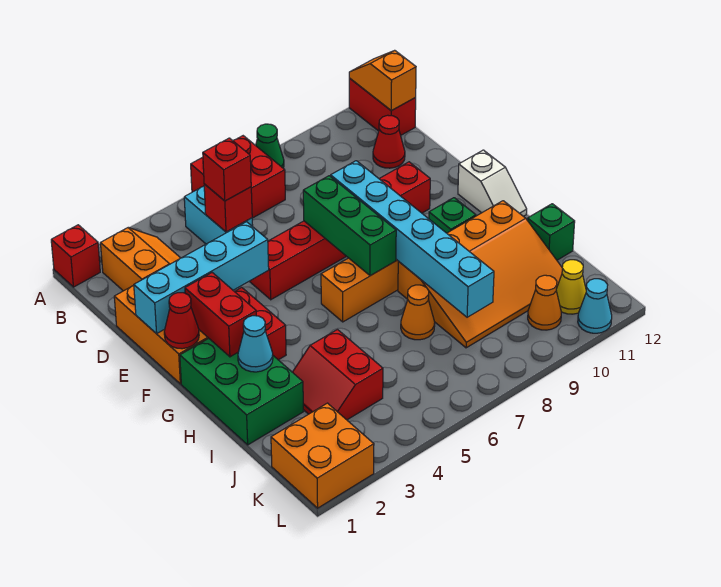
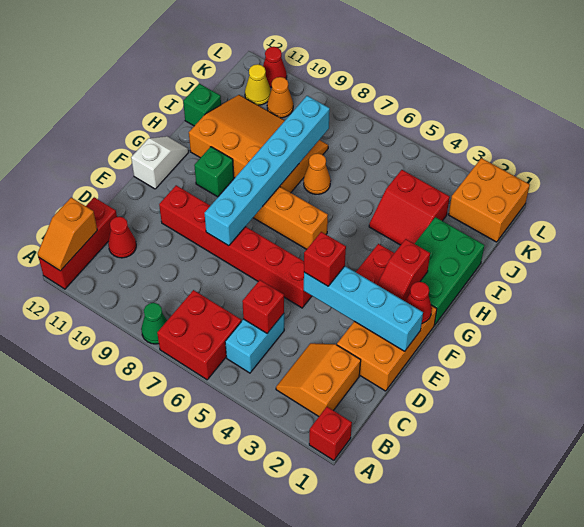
red 1x2 brick [349,78,416,135] -> red 1x3 brick [39,197,117,289]
red 1x1 brick [203,138,251,201] -> red 1x1 brick moved to [304,232,346,286]
green 1x3 brick [303,176,396,276] -> none
red 1x2 brick [185,273,256,357] -> red 1x2 slope [377,239,430,301]
cyan 1x1 cone [238,316,273,372] -> none
red 2x2 slope [293,330,383,420] -> red 2x2 slope turned to [369,170,450,245]
cyan 1x1 cone [578,279,612,333] -> red 1x1 cone [263,47,287,87]

